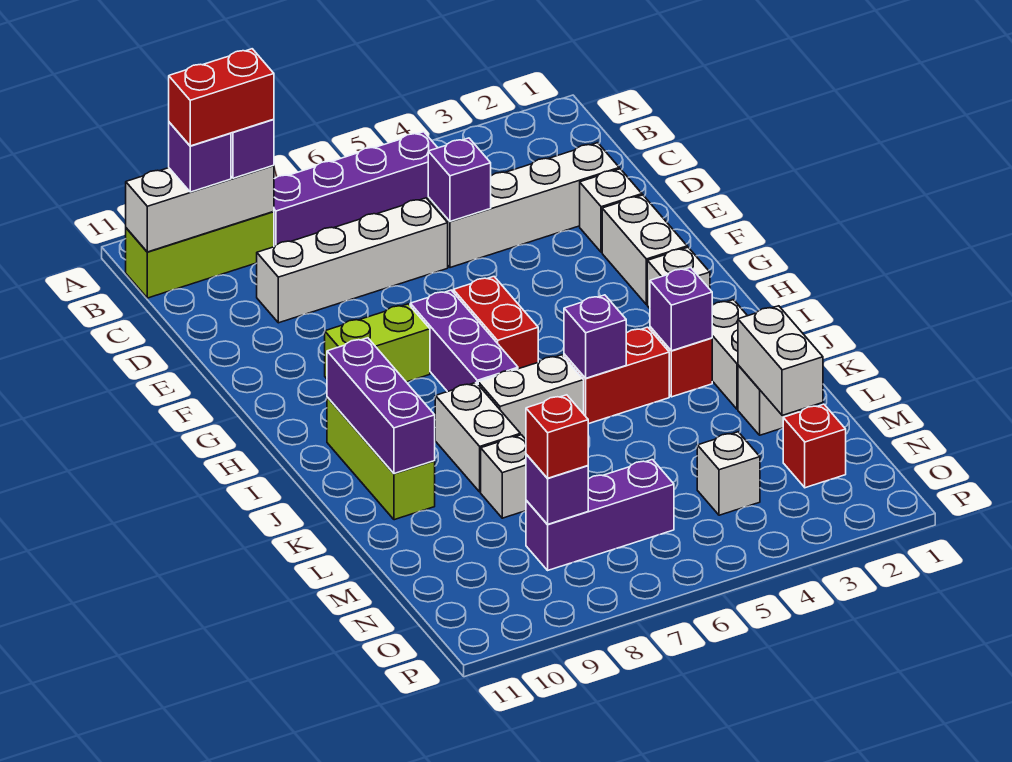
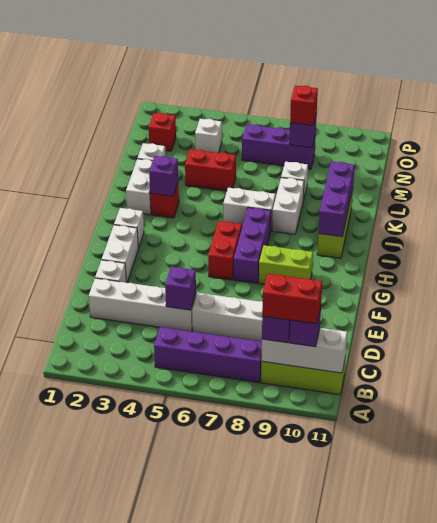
red 1x2 brick [564,327,669,424] -> red 1x2 brick moved to [185,149,236,191]
purple 1x1 brick [564,295,626,378] -> none
white 1x2 brick [738,306,823,415] -> none

